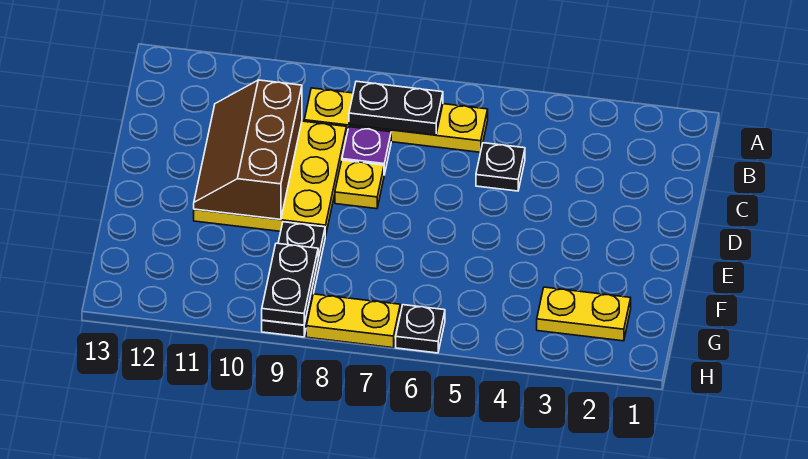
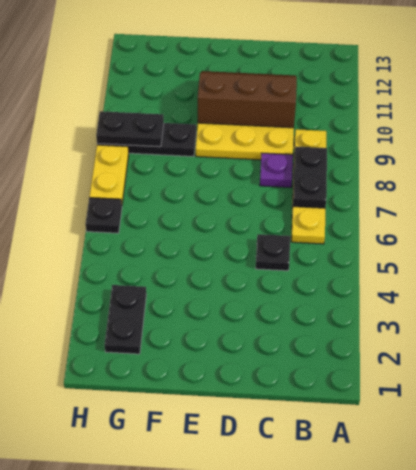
yellow 1x1 plate [335,160,384,209] -> none
yellow 1x2 plate [537,287,631,341] -> black 1x2 plate [105,285,146,354]

